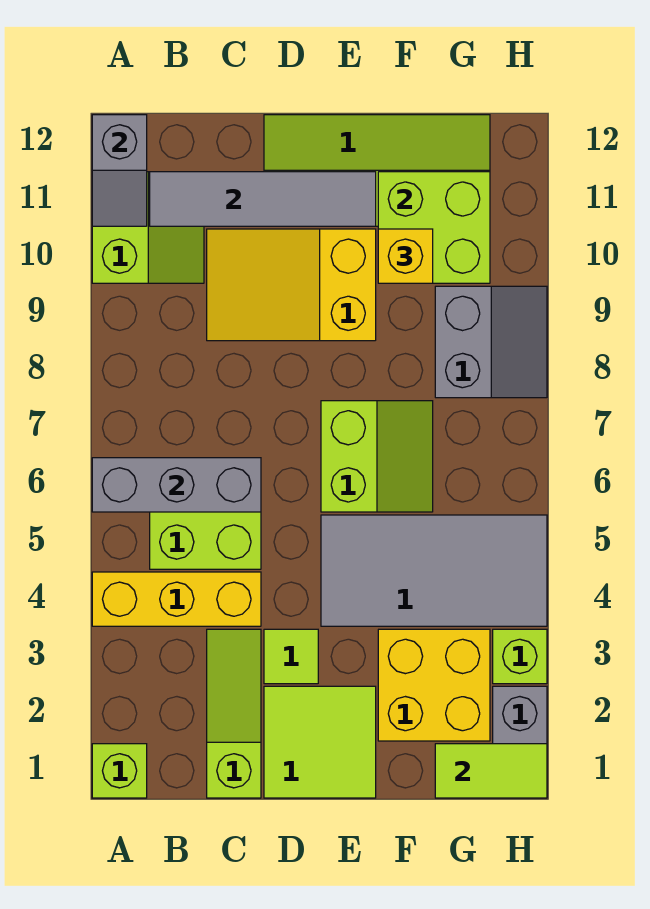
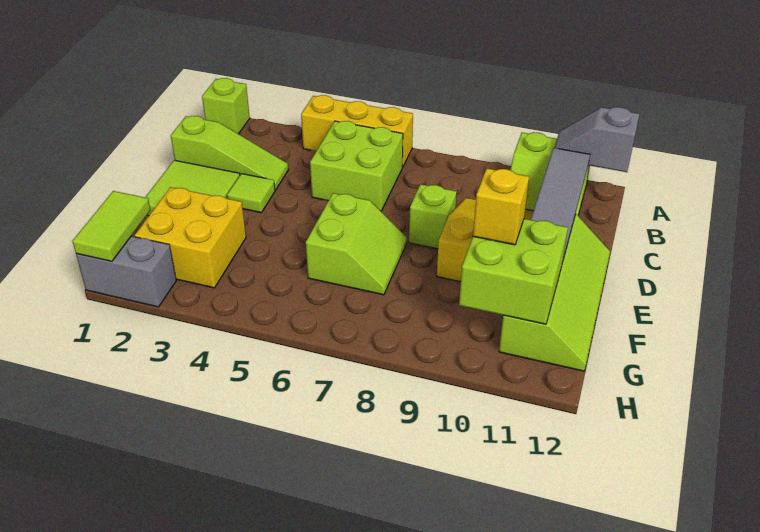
yellow 1x3 brick [92,572,261,626] -> yellow 1x3 brick turned to [301,95,413,167]
grey 1x3 brick [92,458,261,512] -> none
grey 2x4 tile [321,515,547,626] -> none
lime 2x2 slope [321,401,433,512] -> lime 2x2 slope turned to [306,193,407,295]
grey 2x2 slope [435,286,547,398] -> none
lime 1x1 brick [493,629,547,684] -> lime 1x1 brick moved to [409,184,457,249]

